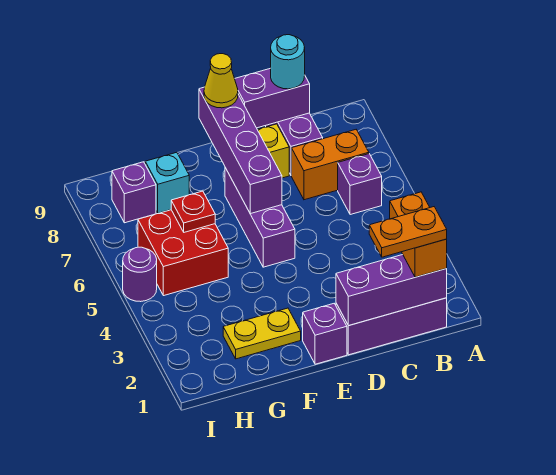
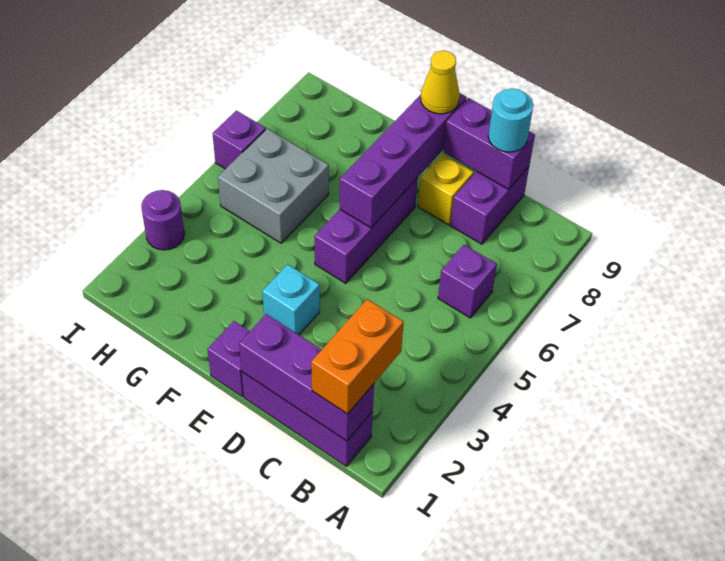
orange 1x2 plate [369,207,447,257] -> none
orange 1x2 brick [291,130,369,200] -> none
yellow 1x2 plate [223,308,301,359] -> none
red 2x2 brick [138,210,228,296] -> grey 2x2 brick [218,129,329,243]
red 1x1 plate [171,191,215,232] -> none
cyan 1x1 brick [145,152,189,213] -> cyan 1x1 brick moved to [262,264,320,335]
purple 1x1 brick [112,162,156,223] -> purple 1x1 brick moved to [212,110,266,169]
purple 1x1 round brick [123,247,157,302] -> purple 1x1 round brick moved to [141,190,184,250]

